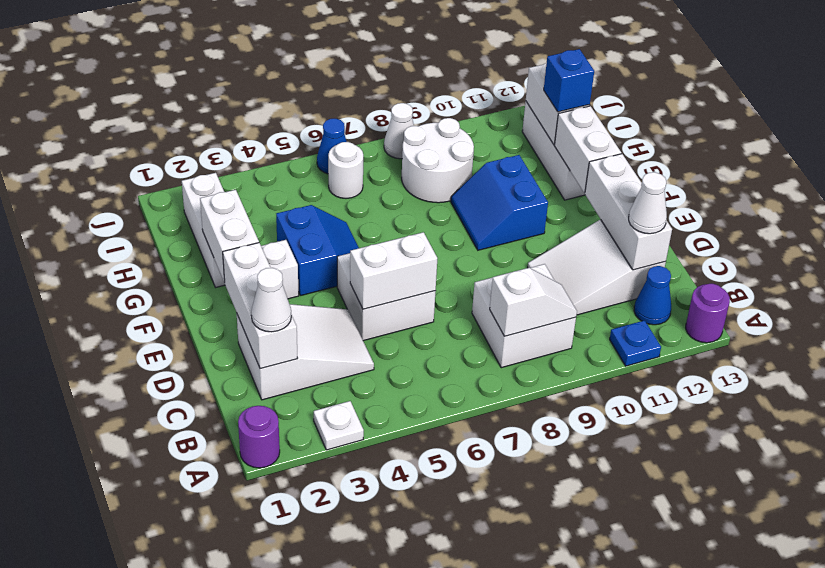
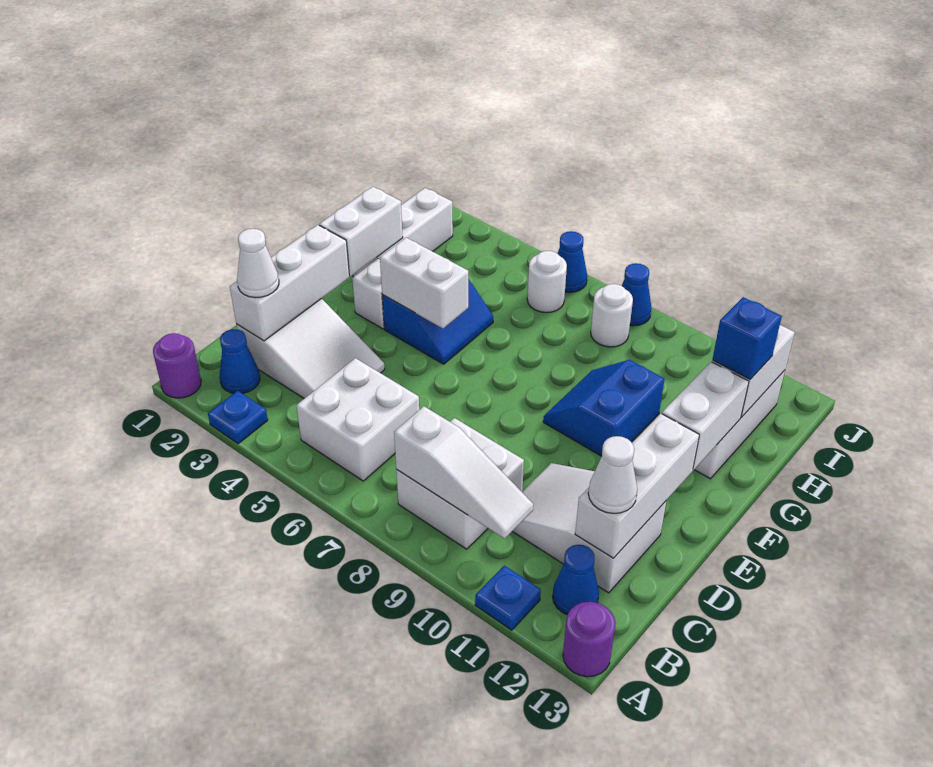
white 1x1 plate [314,401,364,450] -> blue 1x1 plate [208,391,268,444]
none -> blue 1x1 cone [220,329,260,394]
white 1x2 slope [490,268,577,336] -> white 1x3 slope [394,406,533,539]
white 2x2 brick [337,253,436,341] -> white 2x2 brick moved to [296,358,419,481]
white 1x2 brick [350,232,437,309] -> white 1x2 brick moved to [380,238,468,328]
white 2x2 round brick [402,118,474,203] -> white 1x1 round brick [591,284,633,347]
white 1x1 cone [384,103,414,159] -> blue 1x1 cone [622,263,652,326]

